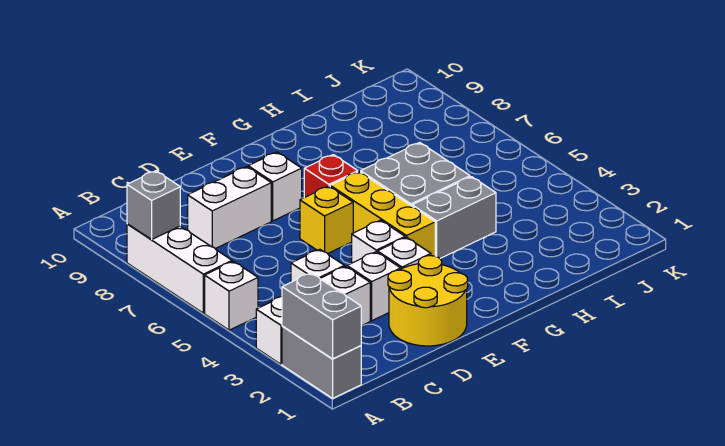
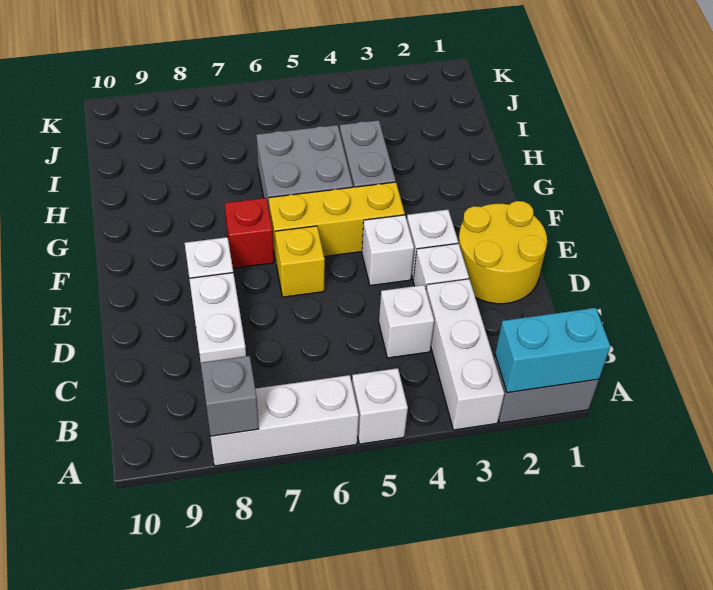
grey 1x2 brick [282,273,361,359] -> cyan 1x2 brick [495,308,610,393]

